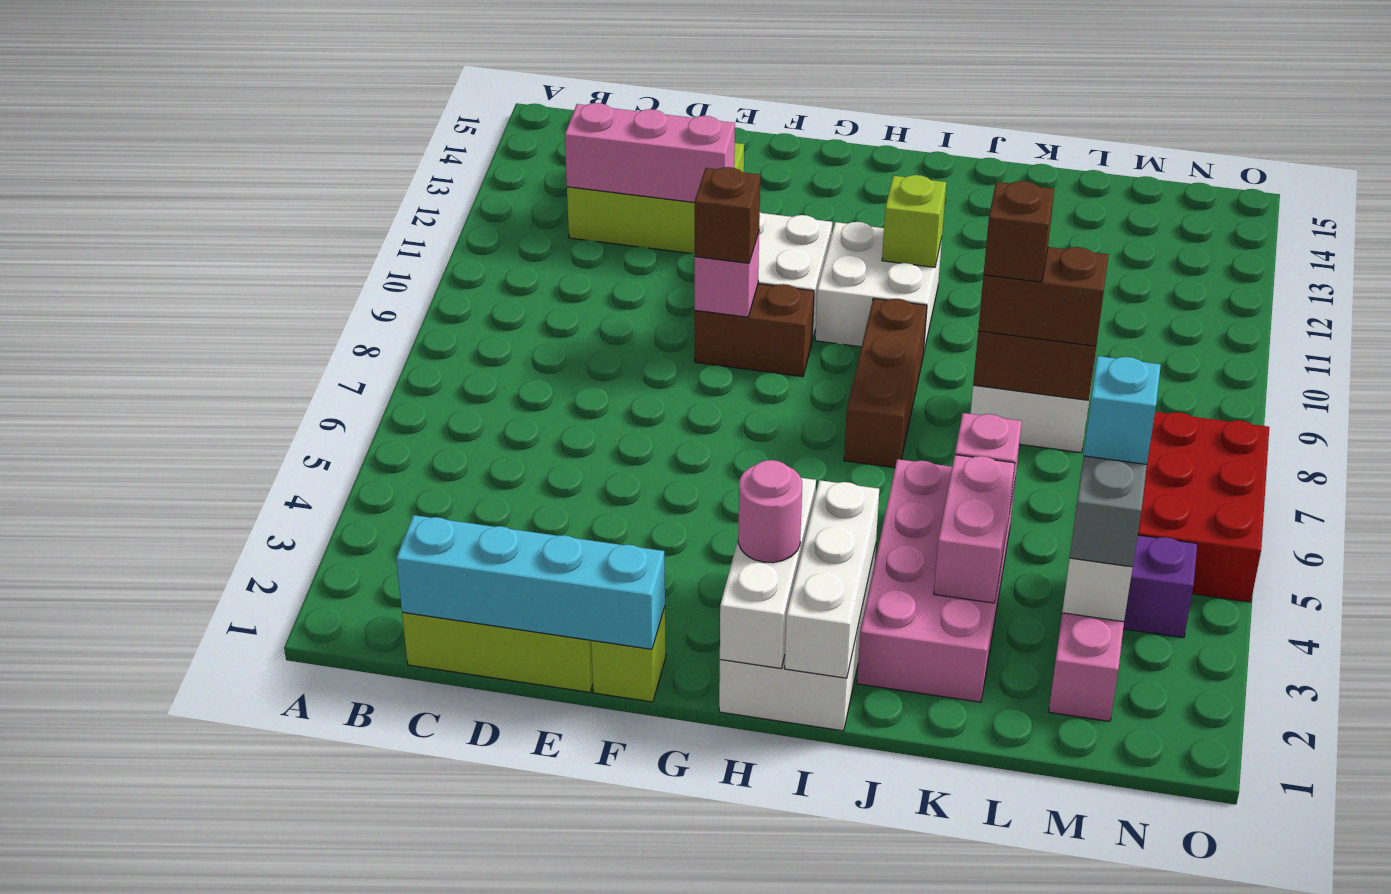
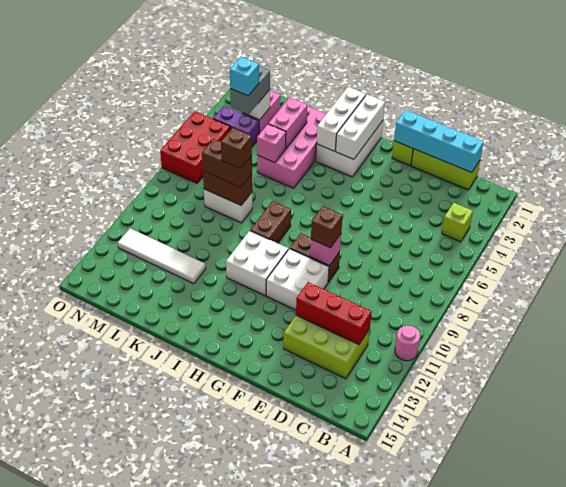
pink 1x3 brick [565,103,735,203] -> red 1x3 brick [296,282,372,345]
pink 1x1 round brick [738,460,802,563] -> pink 1x1 round brick moved to [395,325,420,361]
brown 1x3 brick [844,298,927,468] -> brown 1x2 brick [250,201,291,243]
lime 1x1 brick [882,175,946,267] -> lime 1x1 brick moved to [442,203,473,242]
none -> white 1x4 tile [118,229,206,284]

